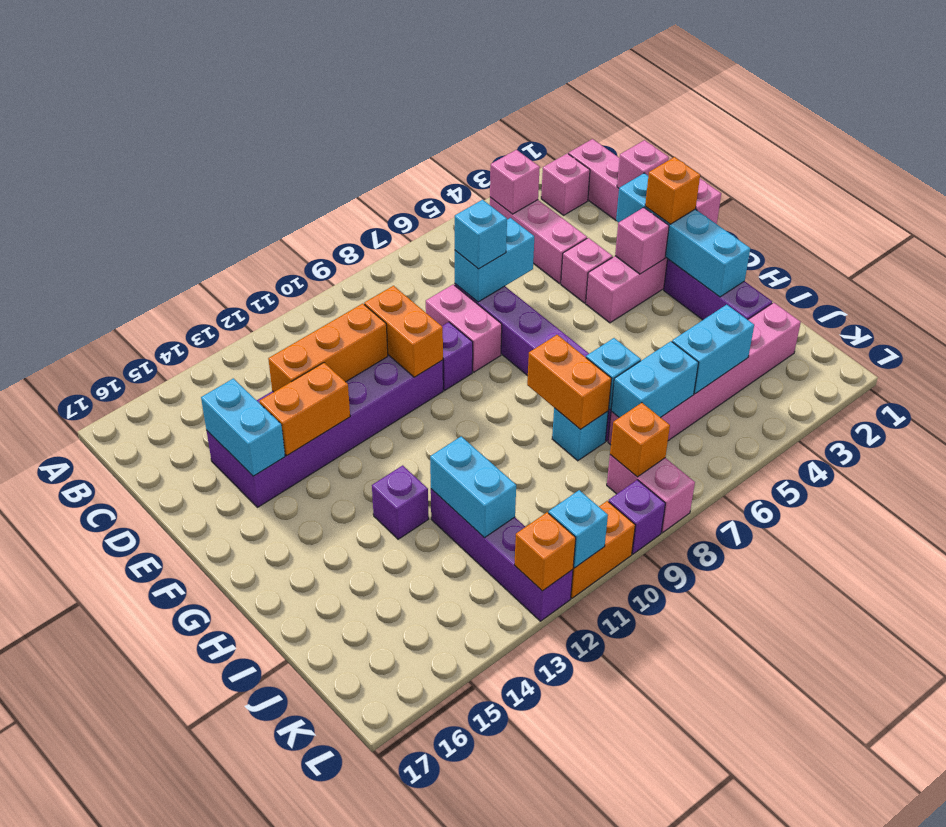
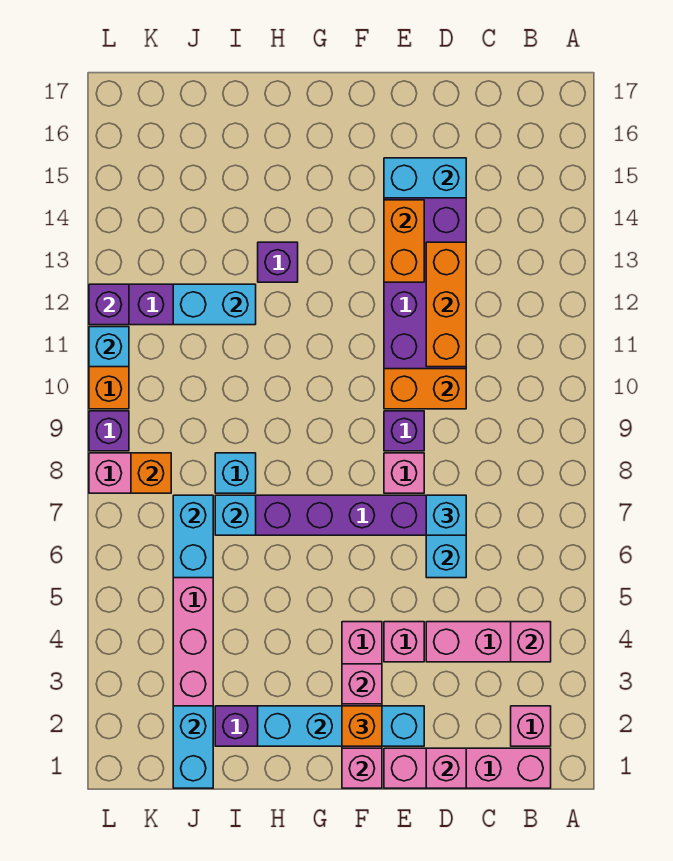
pink 1x2 brick [426,284,502,372] -> pink 1x1 brick [384,453,424,493]
orange 1x2 brick [527,335,612,429] -> none
cyan 1x2 brick [672,305,754,394] -> cyan 1x2 brick moved to [173,706,213,788]
orange 1x1 brick [514,512,576,591] -> purple 1x1 brick [89,284,129,325]

